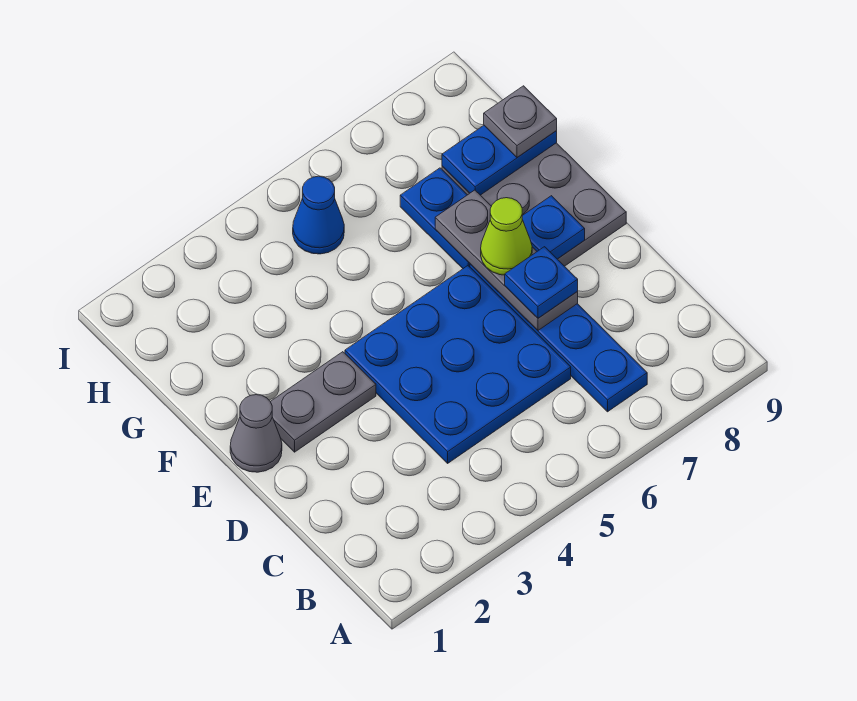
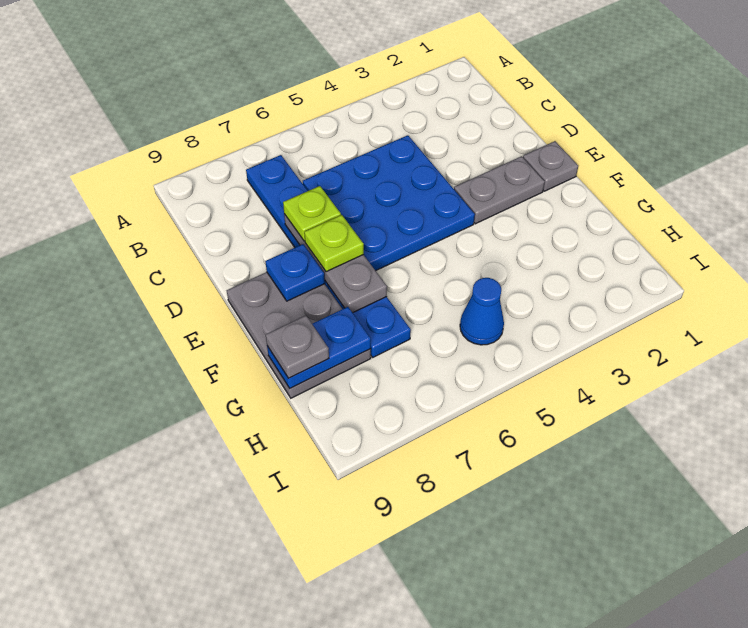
blue 1x1 plate [505,247,578,318] -> lime 1x1 plate [283,186,341,241]
grey 1x1 cone [230,395,282,472] -> grey 1x1 plate [523,141,578,191]
lime 1x1 cone [481,198,532,275] -> lime 1x1 plate [304,215,364,272]

